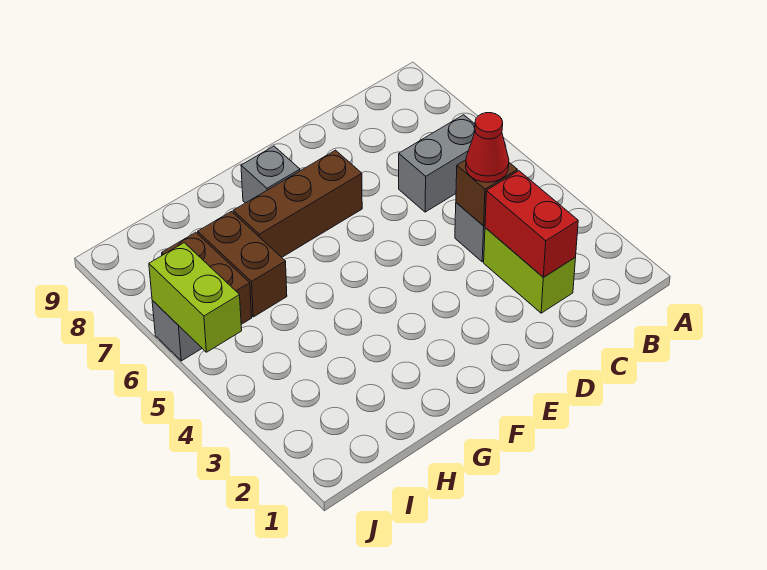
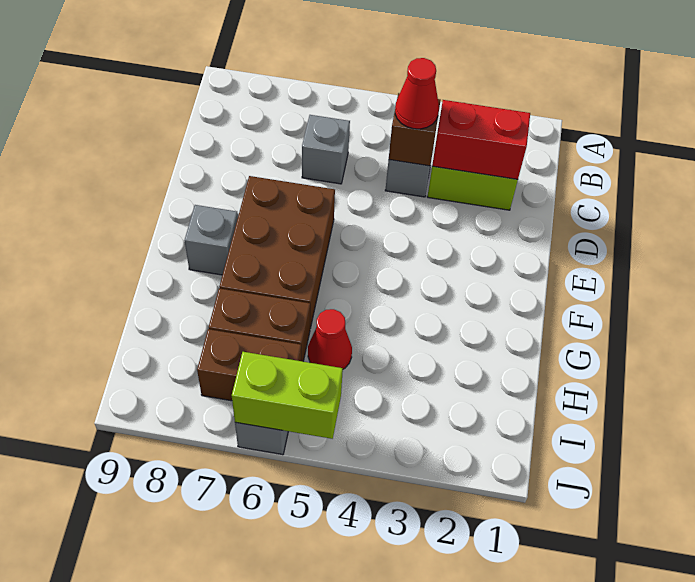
grey 1x2 brick [399,115,475,212] -> grey 1x1 brick [302,115,350,184]
brown 1x3 brick [233,150,362,257] -> brown 2x3 brick [219,176,335,328]
none -> red 1x1 cone [308,309,352,369]

